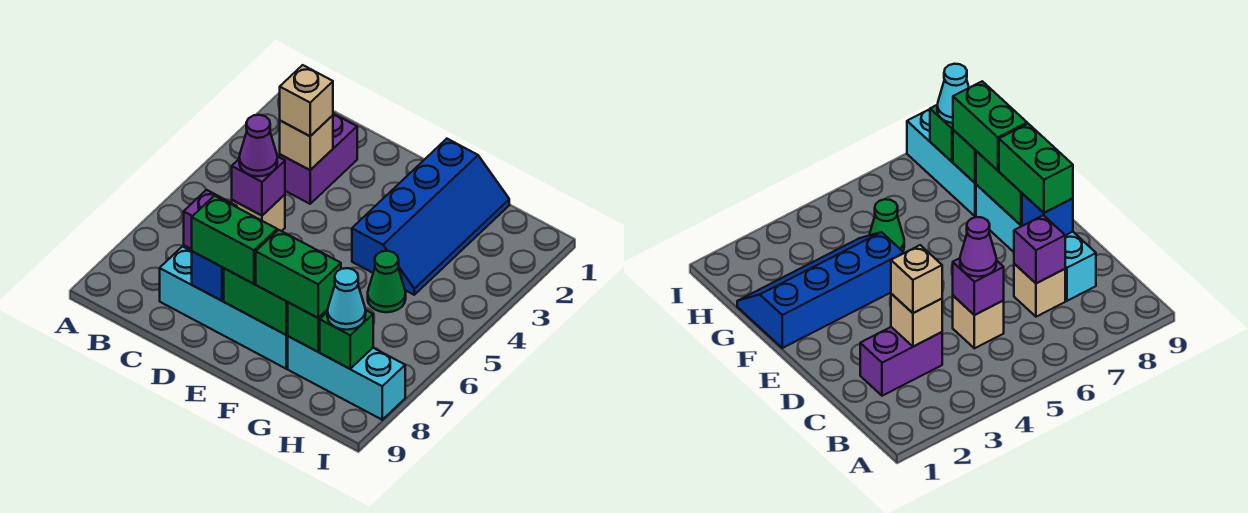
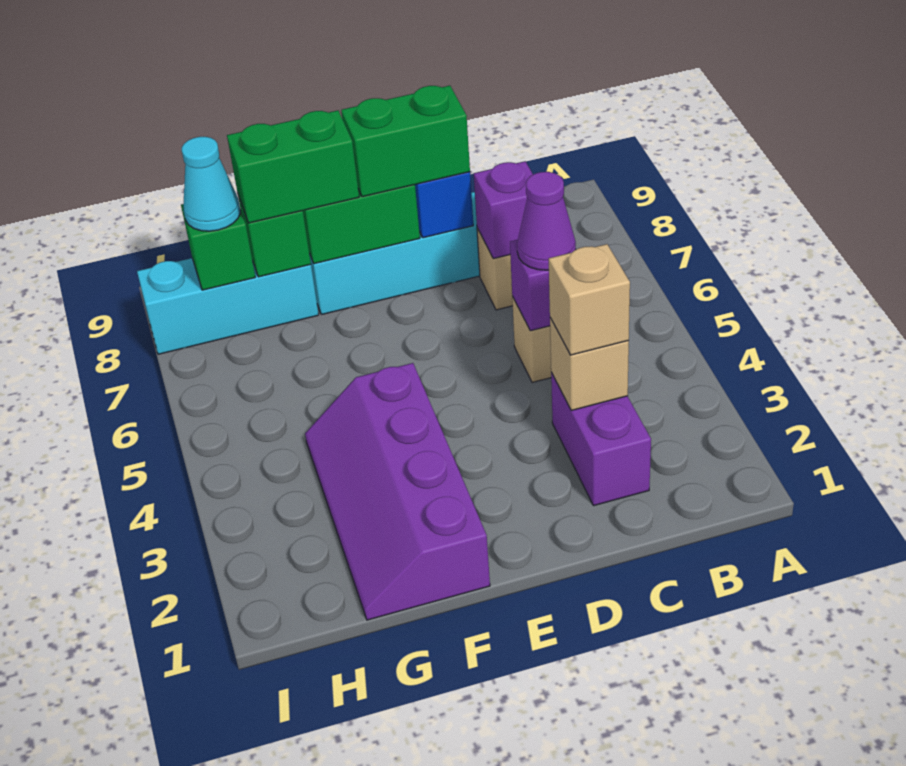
blue 2x4 slope [352,139,509,295] -> purple 2x4 slope [305,363,490,620]
green 1x1 cone [368,251,406,312] -> none

